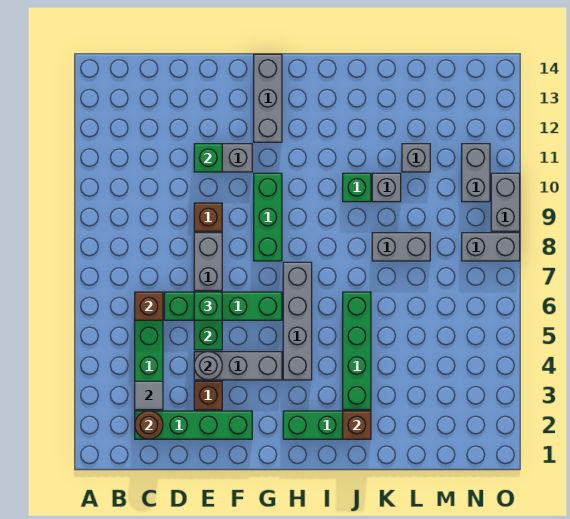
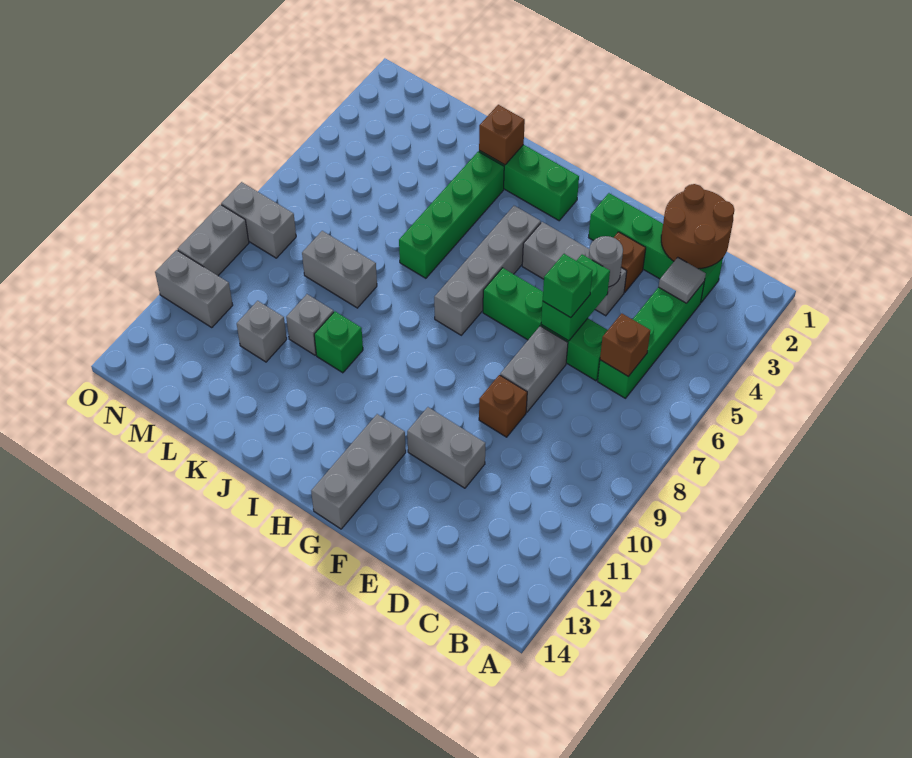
brown 1x1 round brick [135,411,163,439] -> brown 2x2 round brick [661,184,734,269]
green 1x1 brick [194,144,222,172] -> none
green 1x3 brick [254,173,282,261] -> none
grey 1x2 brick [462,144,490,202] -> grey 1x2 brick turned to [155,250,233,328]

